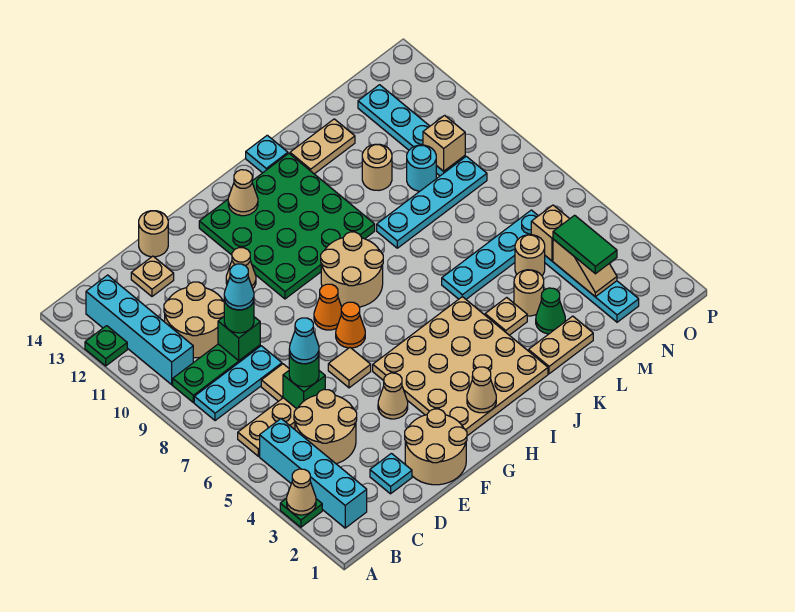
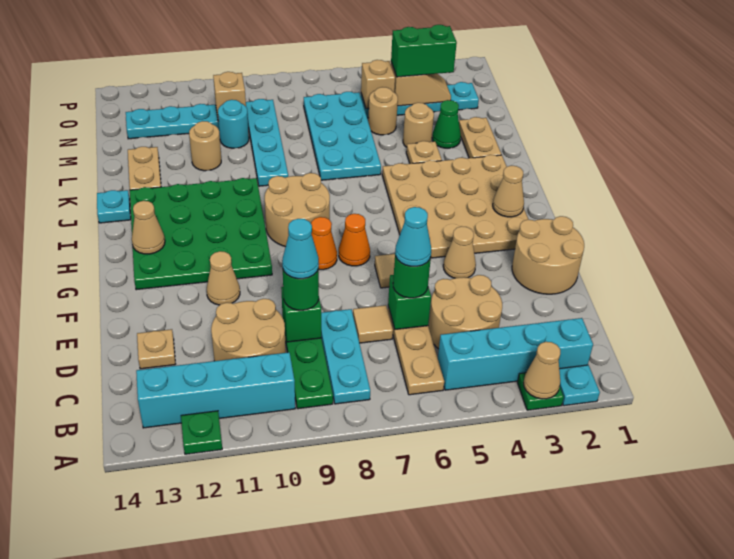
cyan 1x1 plate [370,453,412,494] -> cyan 1x1 plate moved to [559,365,600,406]
tan 1x1 round brick [139,211,168,257] -> none
cyan 1x4 plate [442,210,538,299] -> cyan 2x4 plate [304,92,381,180]
green 1x2 tile [553,215,617,274] -> green 1x2 brick [391,25,457,77]

